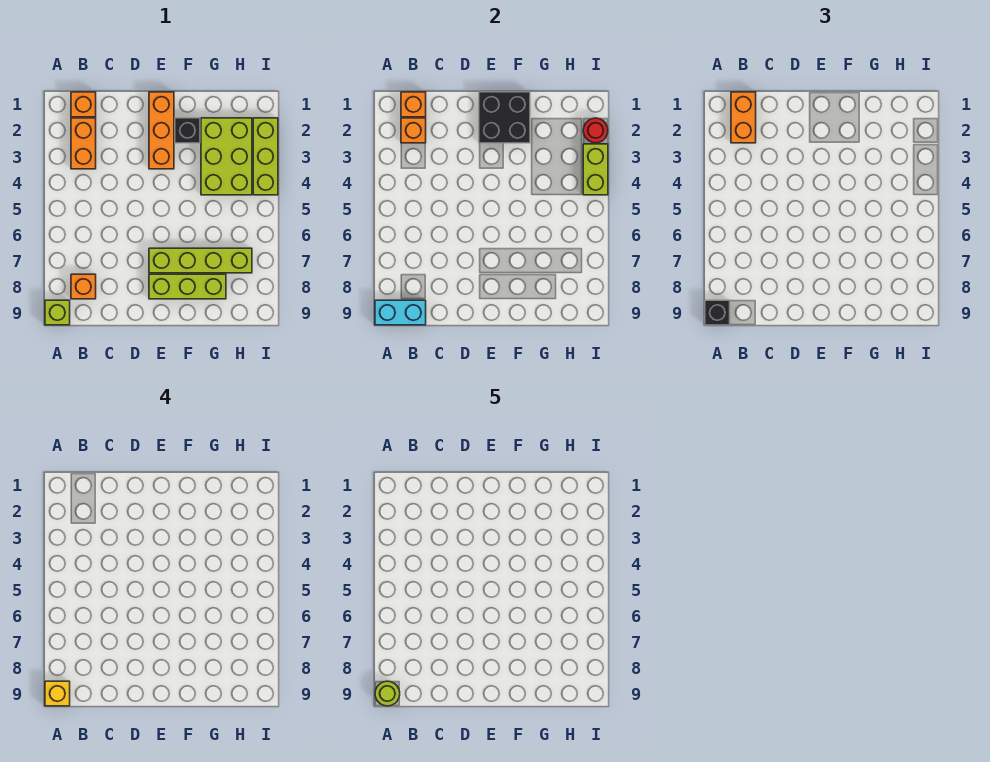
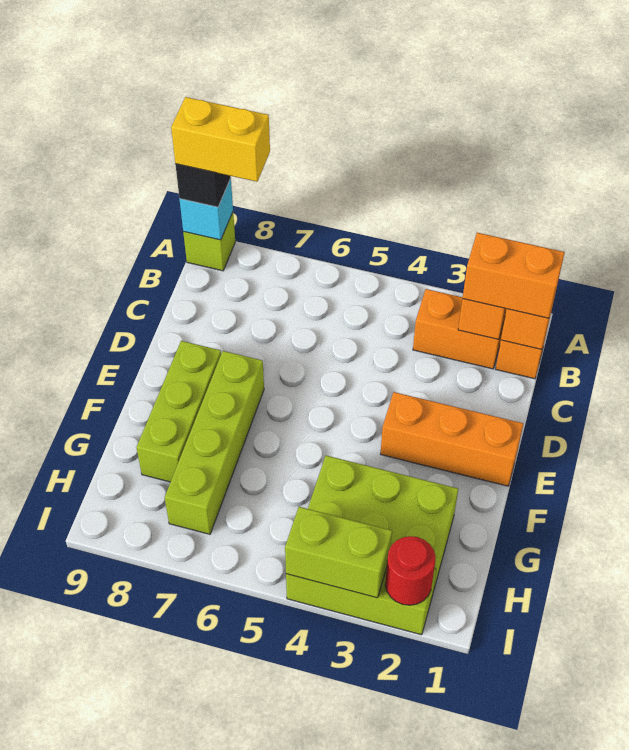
cyan 1x2 brick [375,300,426,325] -> cyan 1x1 brick [180,178,233,240]
yellow 1x1 brick [45,681,70,706] -> yellow 1x2 brick [171,97,270,182]
lime 1x1 round brick [375,681,400,706] -> none
orange 1x1 brick [71,274,96,299] -> none
black 2x2 brick [479,92,530,143] -> none
black 1x1 brick [175,118,200,143] -> none

